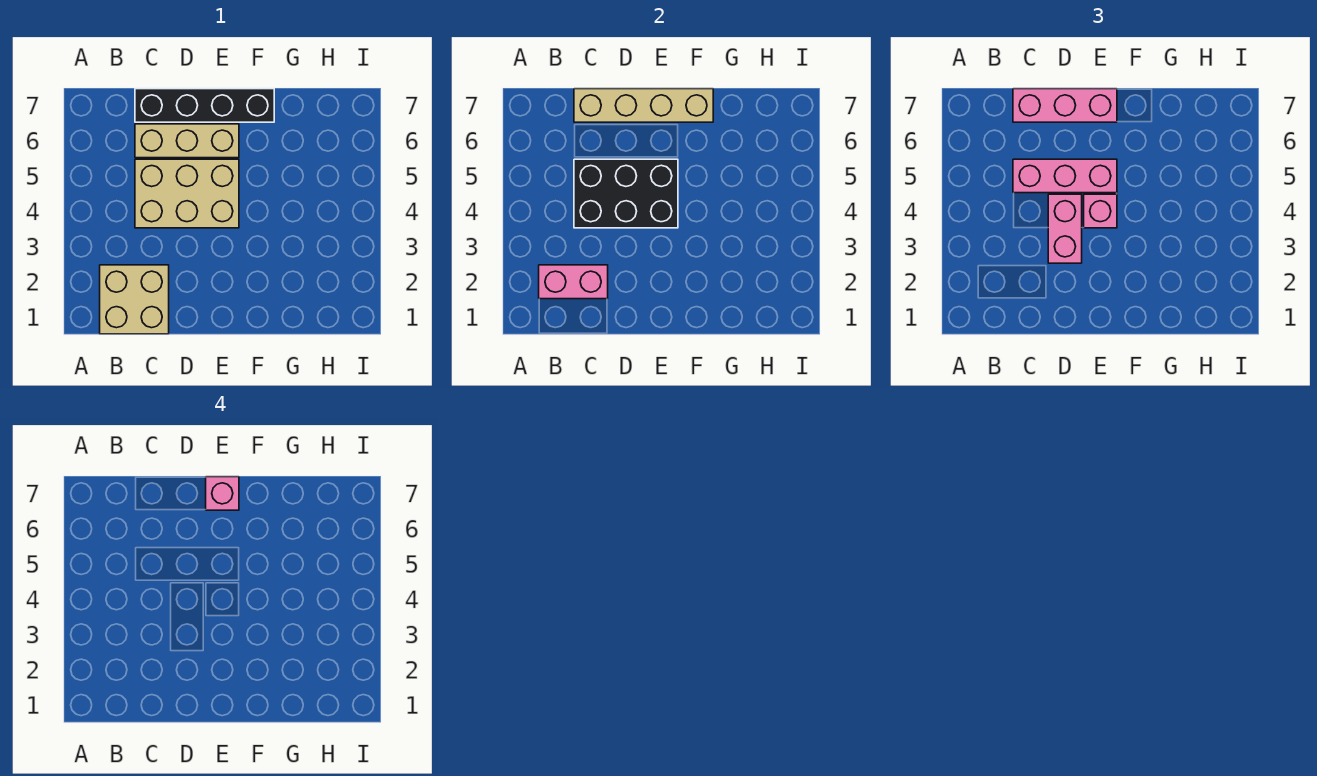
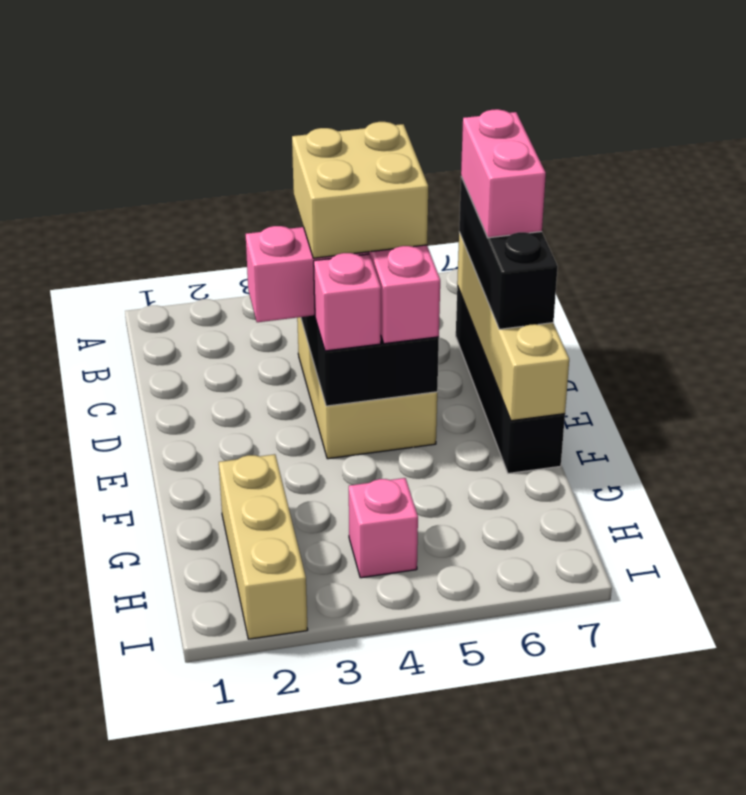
tan 2x2 brick [100,265,169,334] -> tan 2x2 brick moved to [292,122,428,258]
pink 1x2 brick [539,265,608,299] -> pink 1x2 brick moved to [461,109,546,238]
tan 1x3 brick [135,124,239,158] -> tan 1x3 brick moved to [219,454,308,639]
pink 1x3 brick [1013,89,1117,122] -> black 1x3 brick [459,177,558,329]
pink 1x1 brick [206,477,239,510] -> pink 1x1 brick moved to [349,478,418,578]

